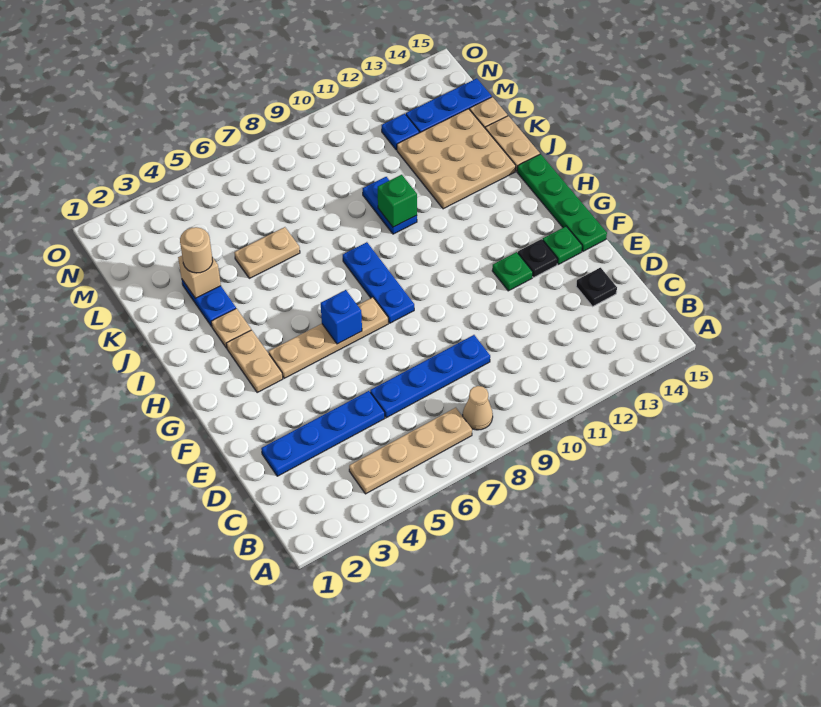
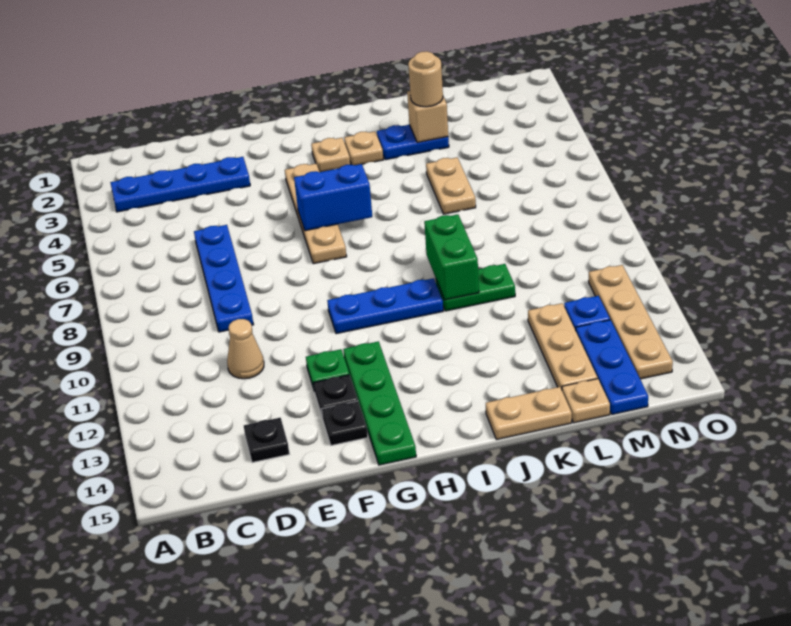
tan 1x4 plate [349,408,472,494] -> tan 1x4 plate moved to [589,265,673,379]
tan 1x1 cone [463,386,493,430] -> tan 1x1 cone moved to [227,319,264,379]
blue 1x4 plate [261,391,385,476] -> blue 1x4 plate turned to [110,157,250,212]
green 1x1 plate [543,226,582,264] -> black 1x1 plate [322,401,368,445]
green 1x4 plate [517,154,607,251] -> green 1x4 plate turned to [343,341,416,465]
tan 1x2 plate [226,330,283,393] -> tan 1x1 plate [311,138,350,172]
blue 1x1 brick [321,290,362,344] -> blue 1x2 brick [294,164,372,231]
blue 1x3 plate [343,242,414,323] -> blue 1x3 plate moved to [327,278,443,334]
blue 1x2 plate [363,177,417,234] -> green 1x2 plate [436,264,515,311]
green 1x1 brick [378,175,417,227] -> green 1x2 brick [424,215,479,300]
tan 3x3 plate [397,109,516,209] -> tan 1x3 plate [528,303,598,390]

